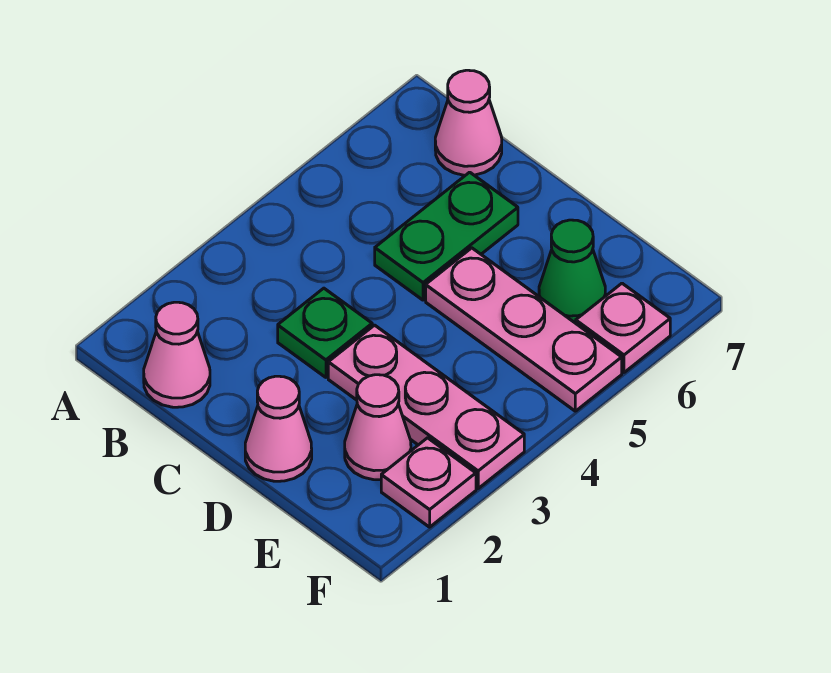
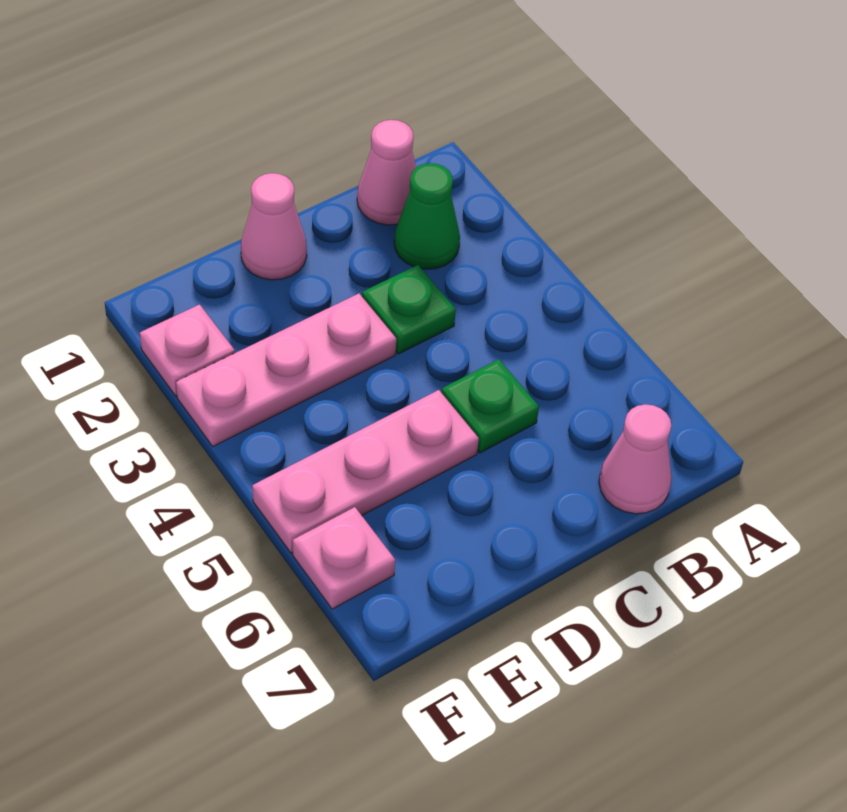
green 1x2 plate [375,172,518,300] -> green 1x1 plate [441,359,539,453]
pink 1x1 cone [345,375,411,480] -> none
green 1x1 cone [539,220,605,323] -> green 1x1 cone moved to [394,163,460,269]

